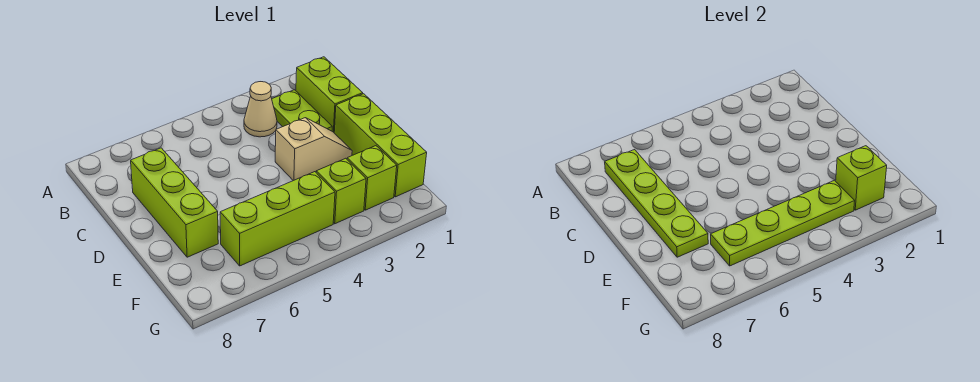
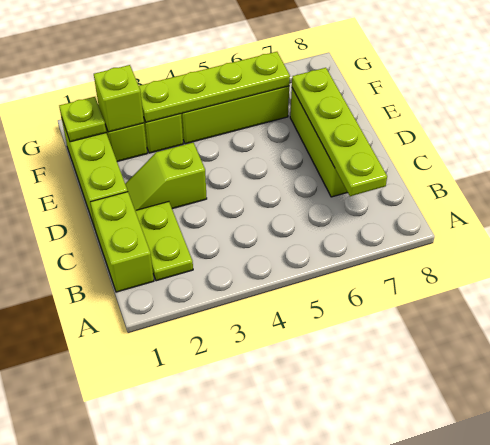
tan 1x1 cone [244,82,277,137] -> none
tan 1x2 slope [275,118,352,181] -> lime 1x2 slope [125,143,207,210]
none -> lime 1x1 plate [59,97,106,142]

